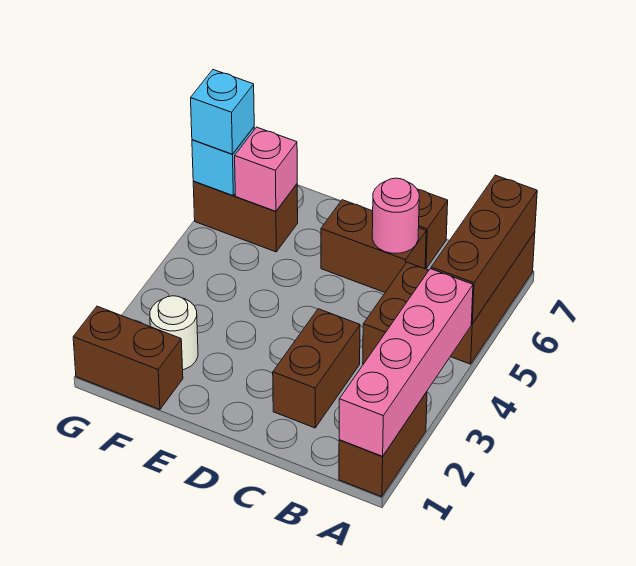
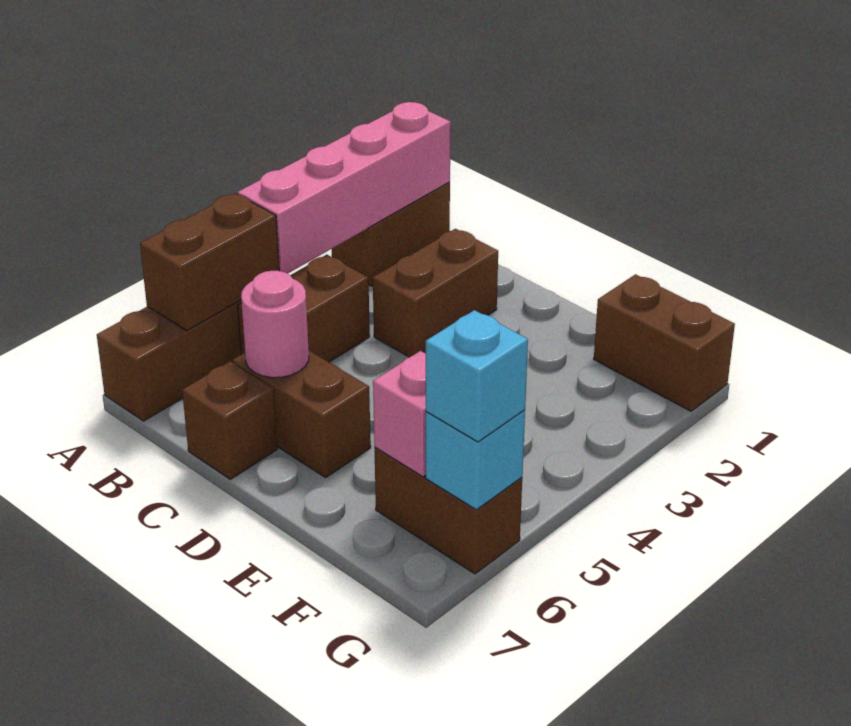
brown 1x3 brick [431,175,537,324] -> brown 1x2 brick [140,193,279,330]
white 1x1 round brick [150,296,198,370] -> none

